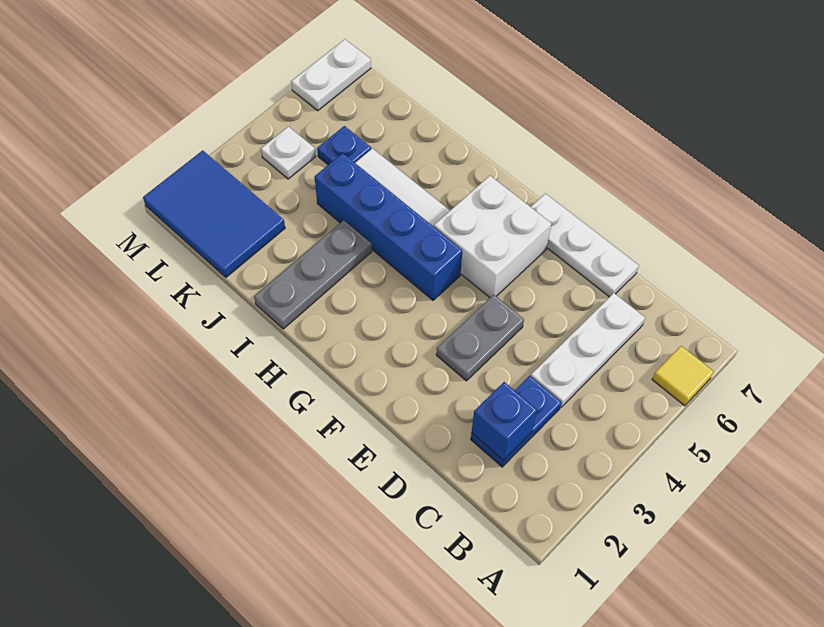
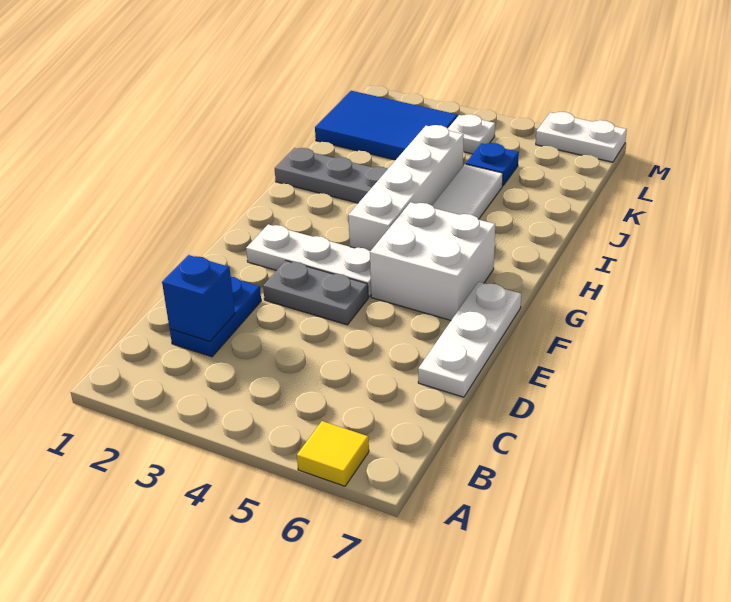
blue 1x2 plate [471,376,561,467] -> blue 1x2 plate turned to [170,277,261,357]
white 1x3 plate [531,293,645,408] -> white 1x3 plate moved to [246,224,371,297]
blue 1x4 brick [315,153,462,300] -> white 1x4 brick [348,125,464,251]
blue 2x3 tile [143,150,285,277] -> blue 2x3 tile turned to [315,91,458,160]

